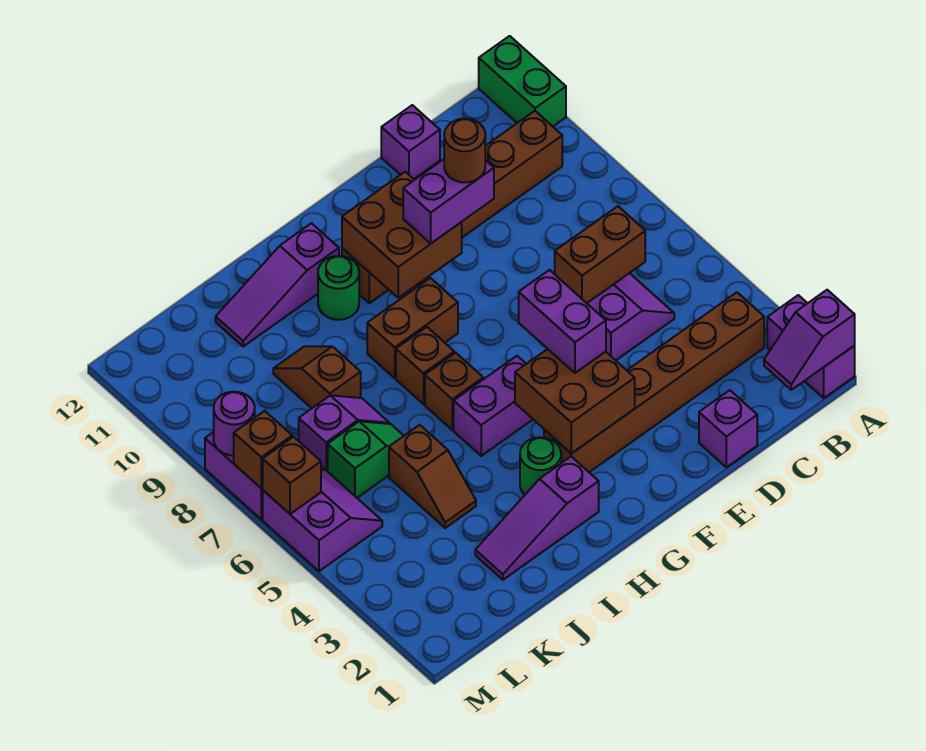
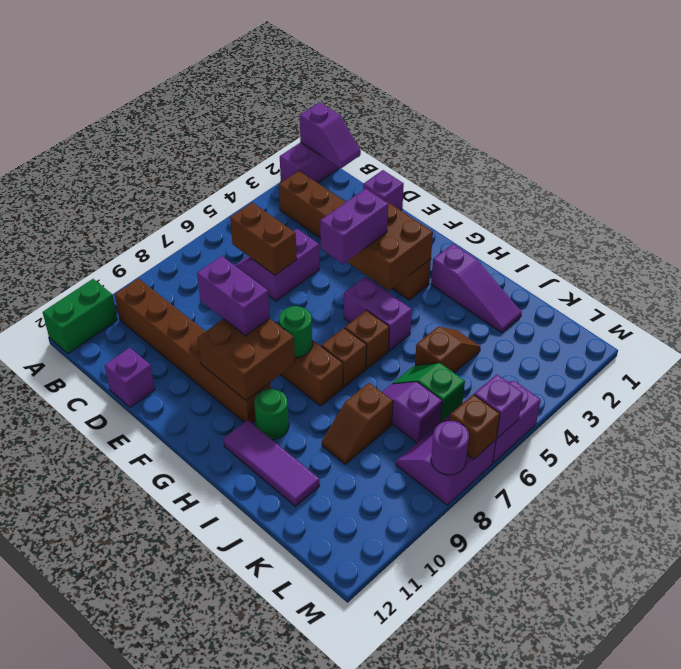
brown 1x1 round brick [444,119,485,182] -> none
green 1x1 round brick [520,437,561,495] -> green 1x1 round brick moved to [279,306,312,357]
purple 1x3 slope [216,223,339,346] -> purple 1x3 tile [223,420,320,506]
brown 1x1 brick [263,437,321,514] -> purple 1x1 brick [474,374,523,438]

